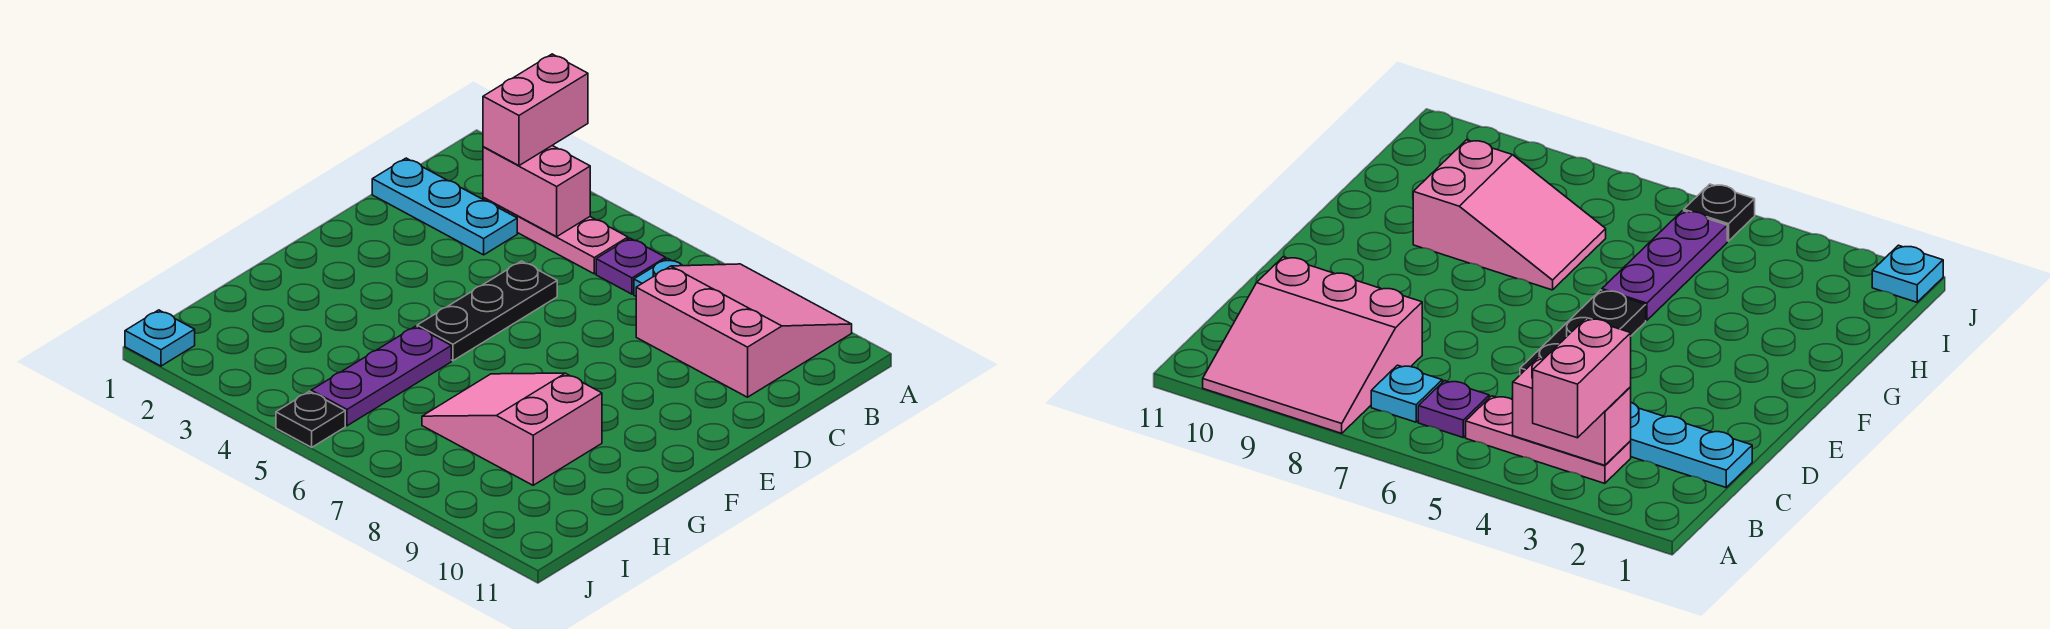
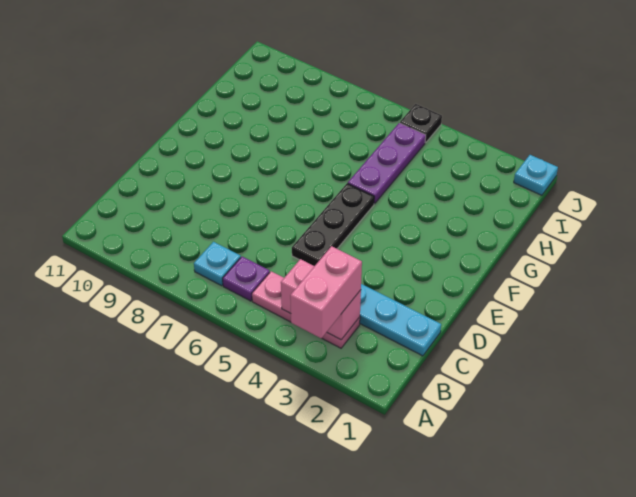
pink 3x3 slope [636,264,852,397] -> none
pink 2x3 slope [422,373,602,485] -> none

